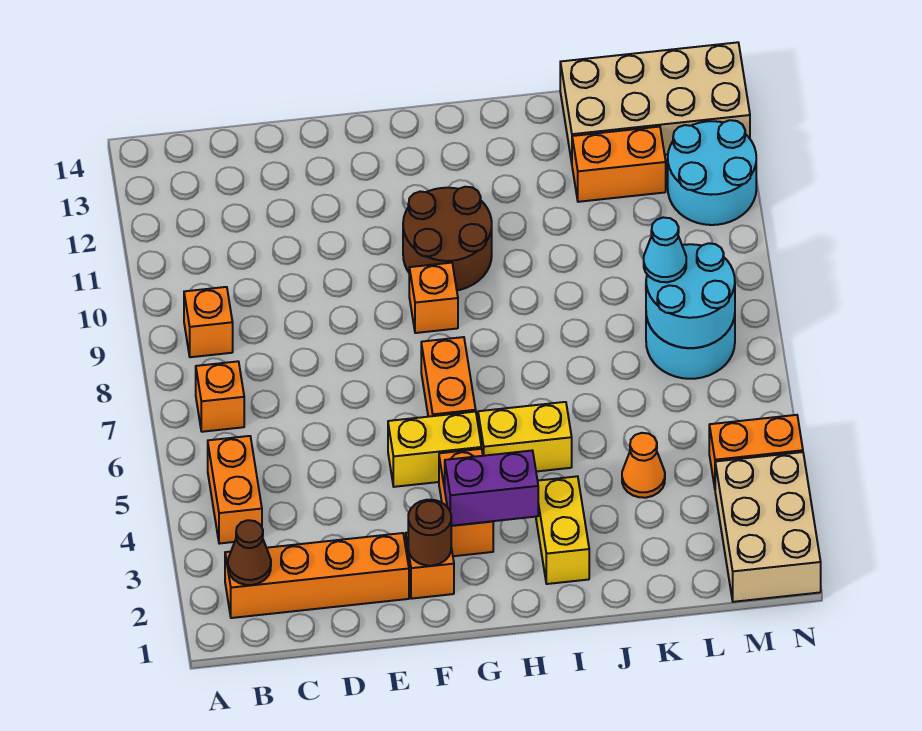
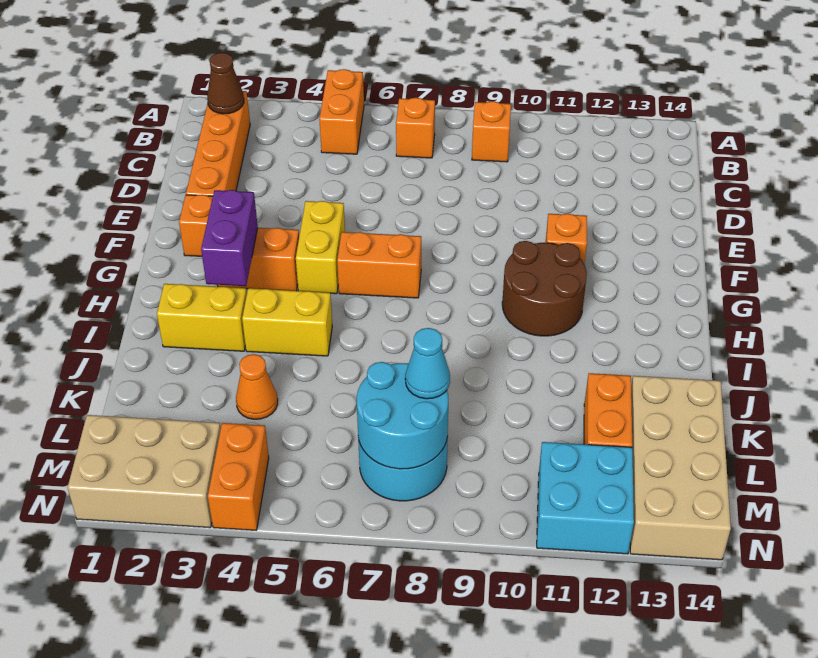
orange 1x2 brick [208,436,262,544] -> orange 1x2 brick turned to [319,69,364,154]
brown 1x1 round brick [408,499,451,566] -> none
orange 1x1 brick [409,263,458,333] -> orange 1x1 brick moved to [546,214,587,264]
yellow 1x2 brick [478,402,572,472] -> yellow 1x2 brick turned to [242,288,332,356]
cyan 2x2 round brick [668,120,756,225] -> cyan 2x2 brick [537,442,634,554]

